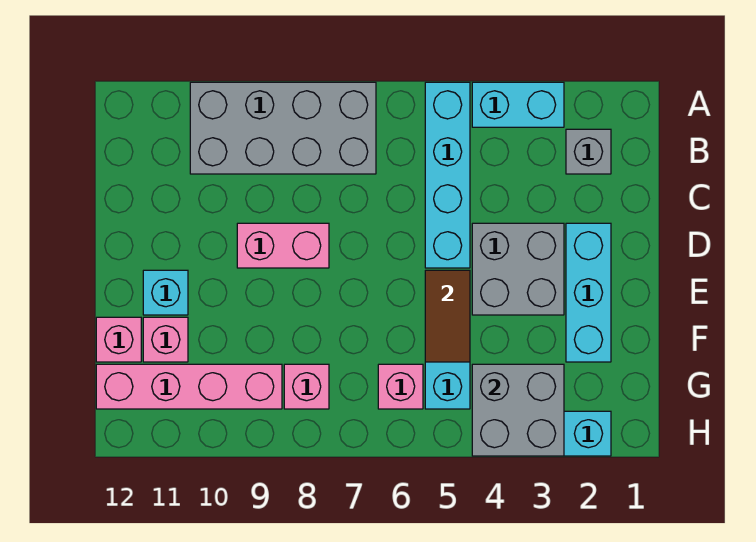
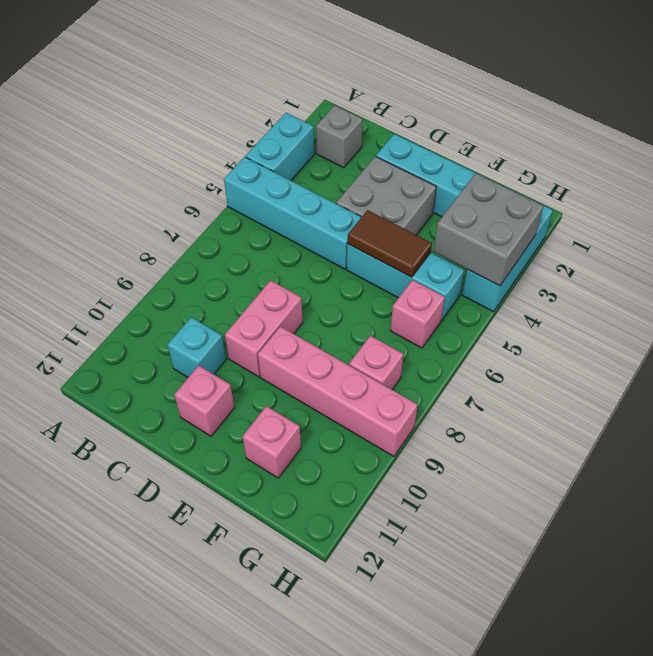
grey 2x4 brick [190,82,376,174] -> none
cyan 1x1 brick [143,270,188,315] -> cyan 1x1 brick moved to [168,317,226,377]
pink 1x1 brick [96,317,141,362] -> pink 1x1 brick moved to [174,366,234,436]
pink 1x4 brick [96,364,282,409] -> pink 1x4 brick turned to [258,326,418,456]

